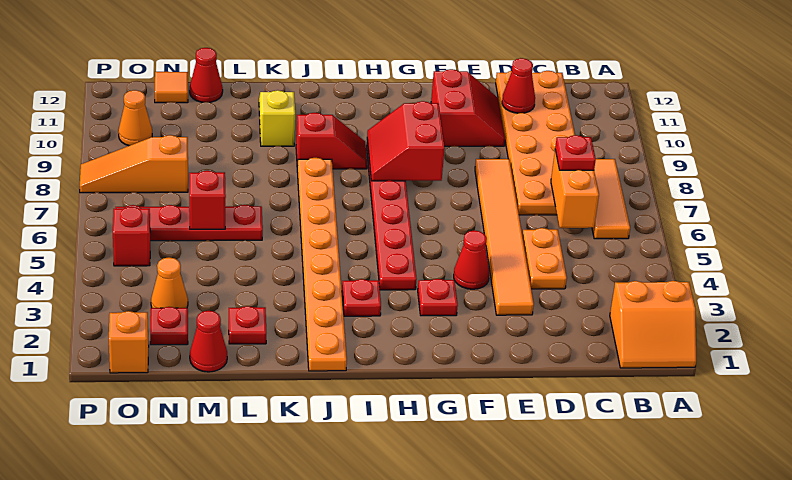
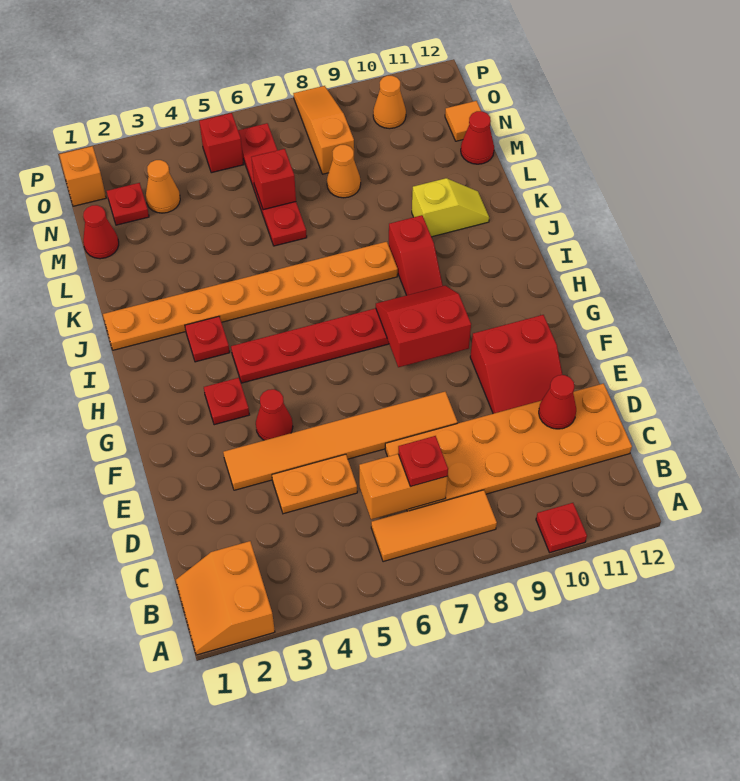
red 1x1 plate [229,306,266,344] -> red 1x1 plate moved to [536,503,587,552]
none -> orange 1x1 cone [327,145,361,198]

